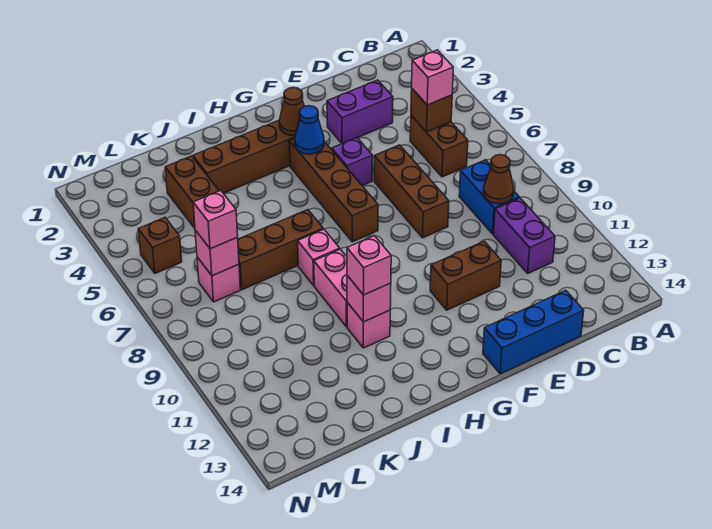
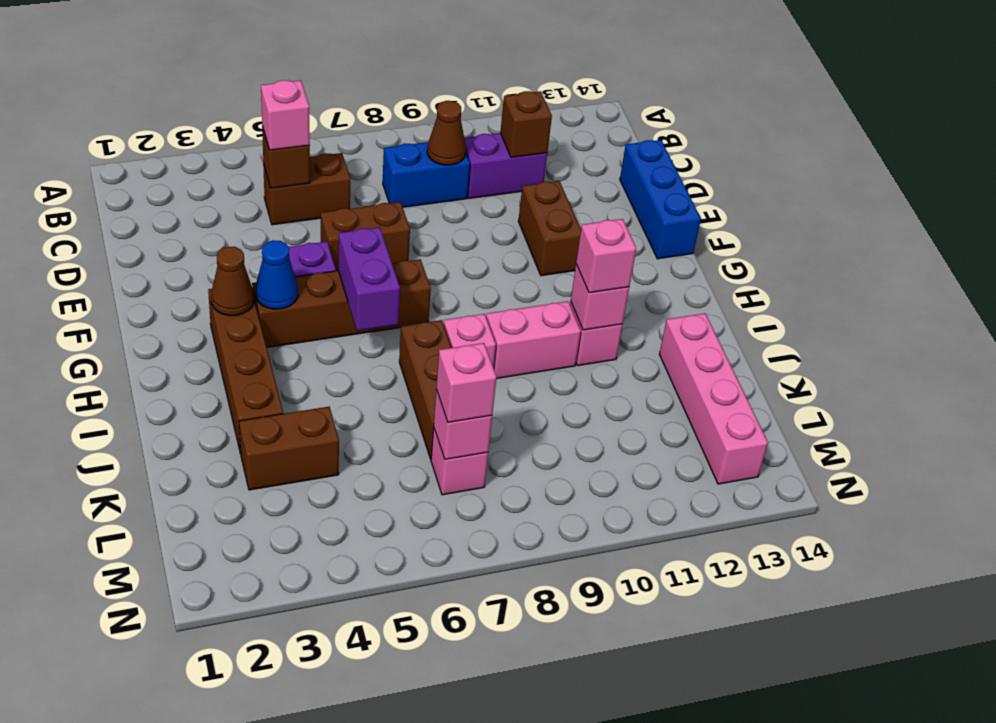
purple 1x2 brick [327,80,393,144] -> purple 1x2 brick moved to [338,227,400,331]
brown 1x3 brick [374,145,449,238] -> brown 1x2 brick [321,202,410,271]
none -> pink 1x4 brick [659,313,768,484]
brown 1x1 brick [138,218,182,273] -> brown 1x1 brick moved to [500,91,552,157]

